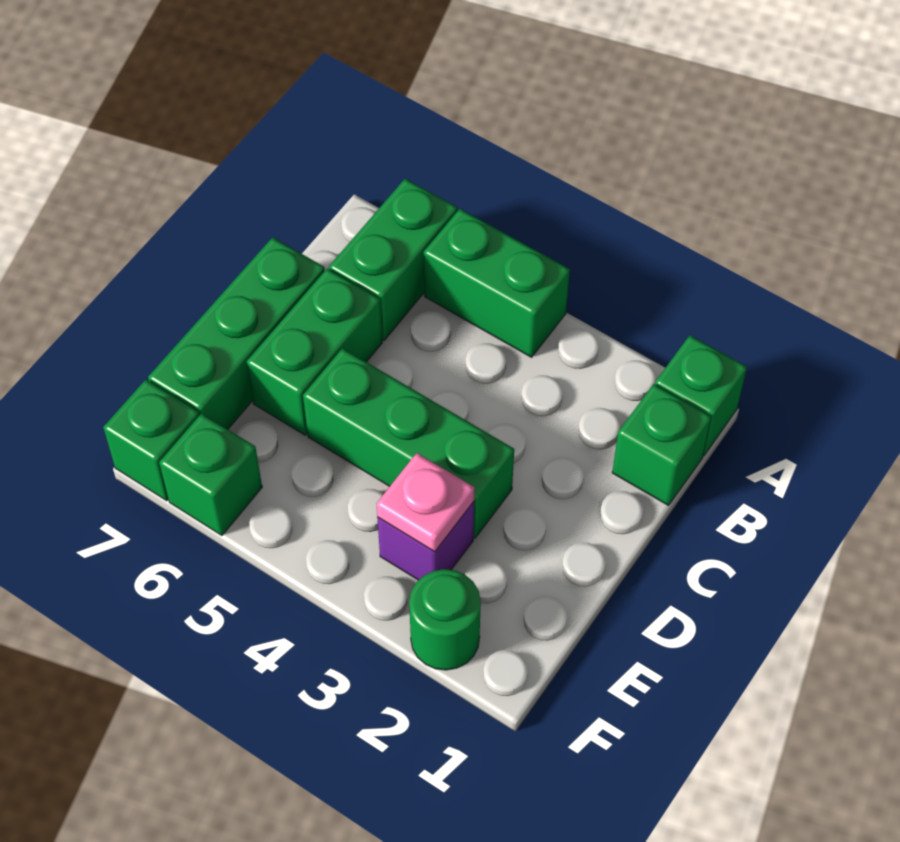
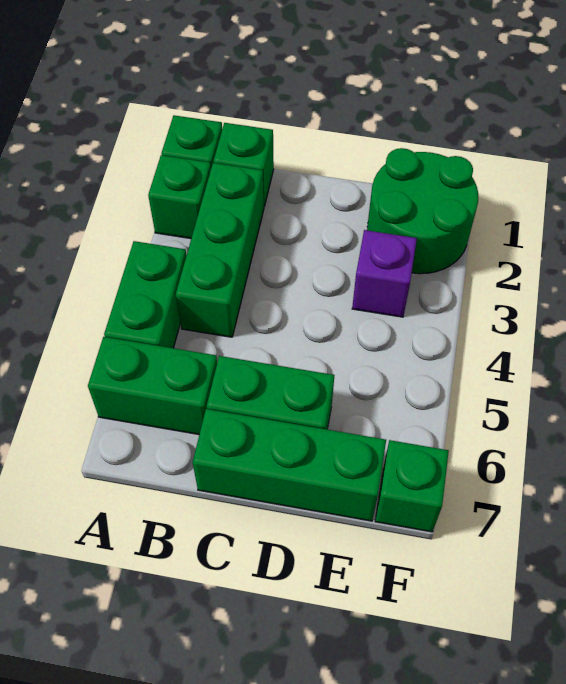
green 1x3 brick [303,348,514,538] -> green 1x3 brick moved to [176,163,264,337]
pink 1x1 plate [377,453,475,552] -> none
green 1x1 round brick [409,569,481,670] -> green 2x2 round brick [367,148,478,274]
green 1x1 brick [159,413,262,536] -> green 1x1 brick moved to [148,155,211,239]

